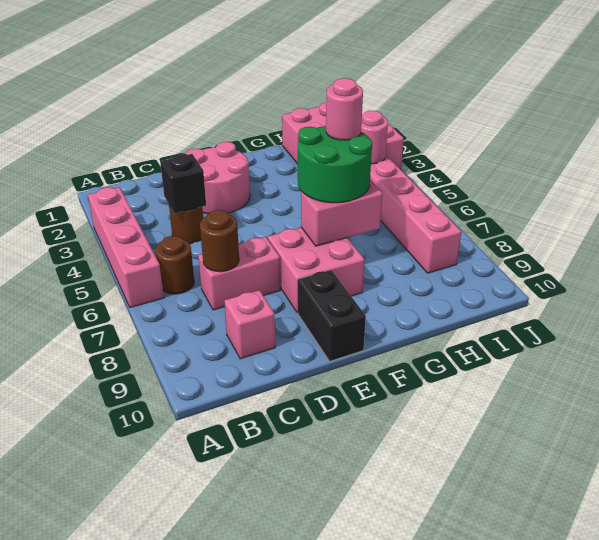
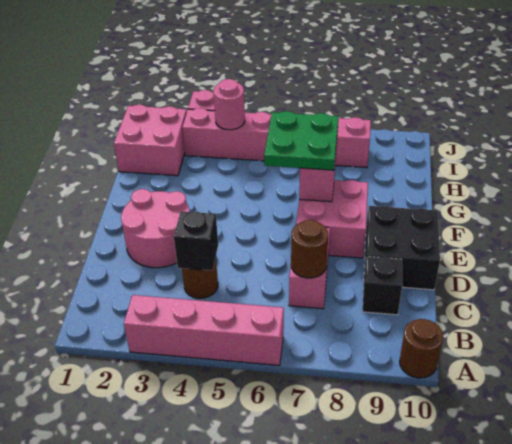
brown 1x1 round brick [155,236,194,294] -> brown 1x1 round brick moved to [400,319,443,378]
pink 1x1 brick [224,290,275,359] -> black 1x1 brick [362,257,402,315]
black 1x2 brick [298,270,366,361] -> black 2x2 brick [364,206,440,290]
green 2x2 round brick [298,126,372,203] -> green 2x2 plate [264,111,338,170]
pink 1x1 round brick [326,78,363,140] -> none

